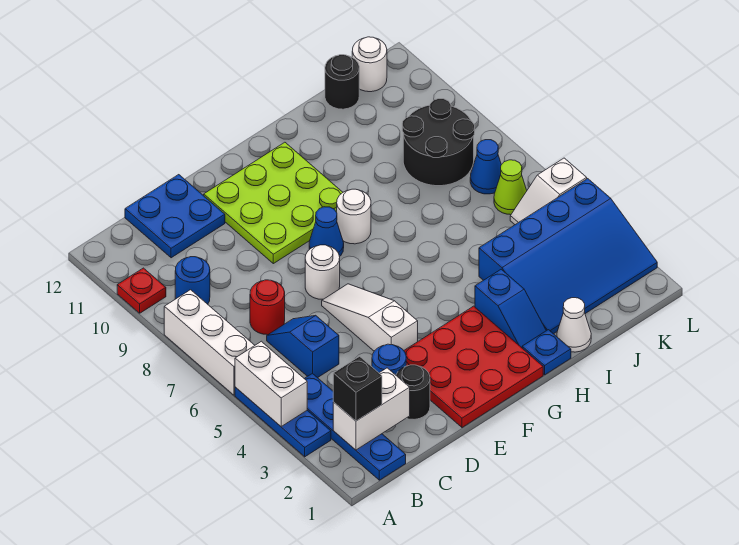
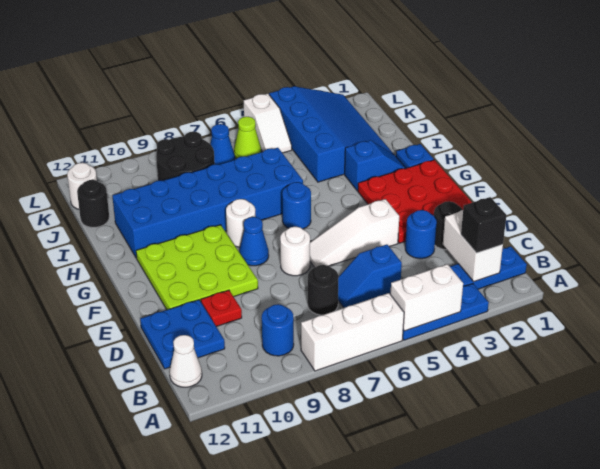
red 1x1 plate [117,268,166,313] -> red 1x1 plate moved to [201,290,242,327]
red 1x1 round brick [250,280,285,335] -> black 1x1 round brick [308,265,339,315]
none -> blue 1x1 round brick [282,182,311,229]
none -> blue 2x6 brick [112,148,303,258]
white 1x1 cone [557,298,591,352] -> white 1x1 cone moved to [170,335,202,387]

